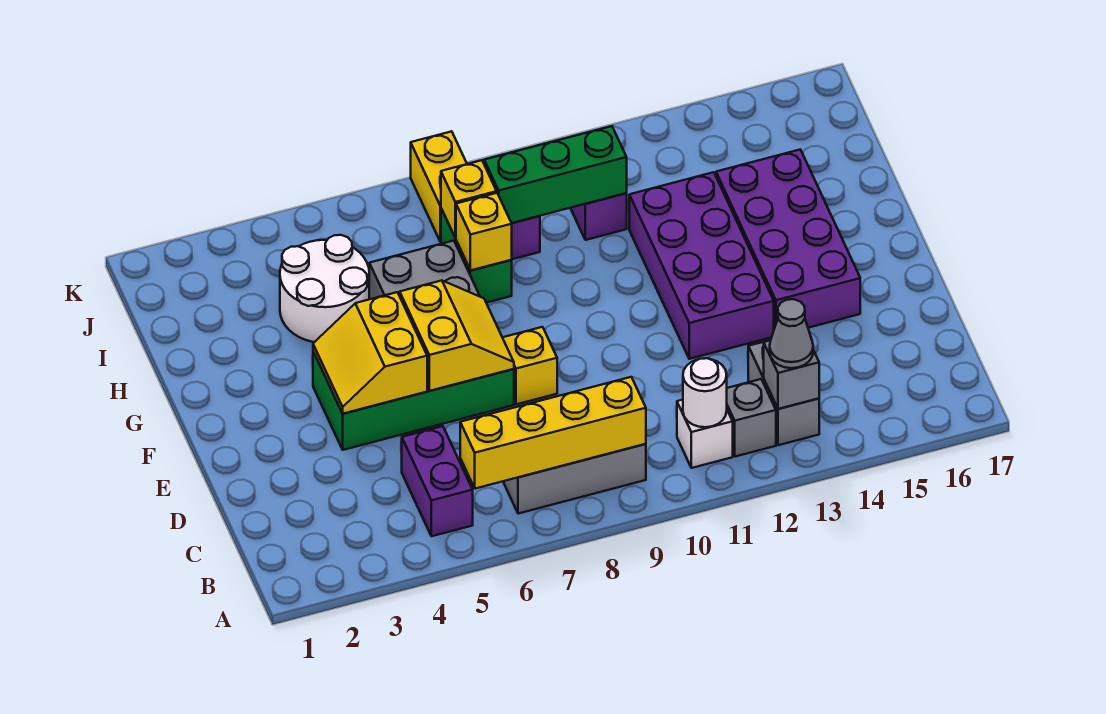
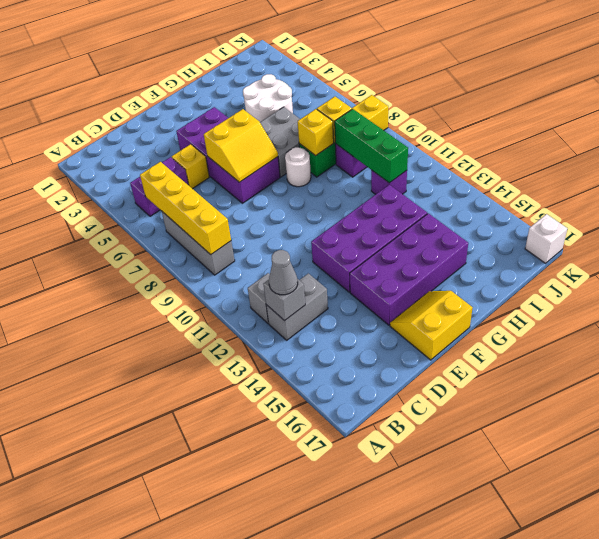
white 1x1 brick [677,400,733,468] -> white 1x1 brick moved to [525,214,567,263]
white 1x1 round brick [683,358,727,427] -> white 1x1 round brick moved to [285,147,311,187]
green 2x4 brick [313,352,514,450] -> purple 2x4 brick [176,107,280,203]
yellow 2x2 slope [313,292,427,414] -> yellow 2x2 slope moved to [390,291,472,360]
yellow 1x1 brick [503,327,557,404] -> yellow 1x1 brick moved to [172,144,209,189]

